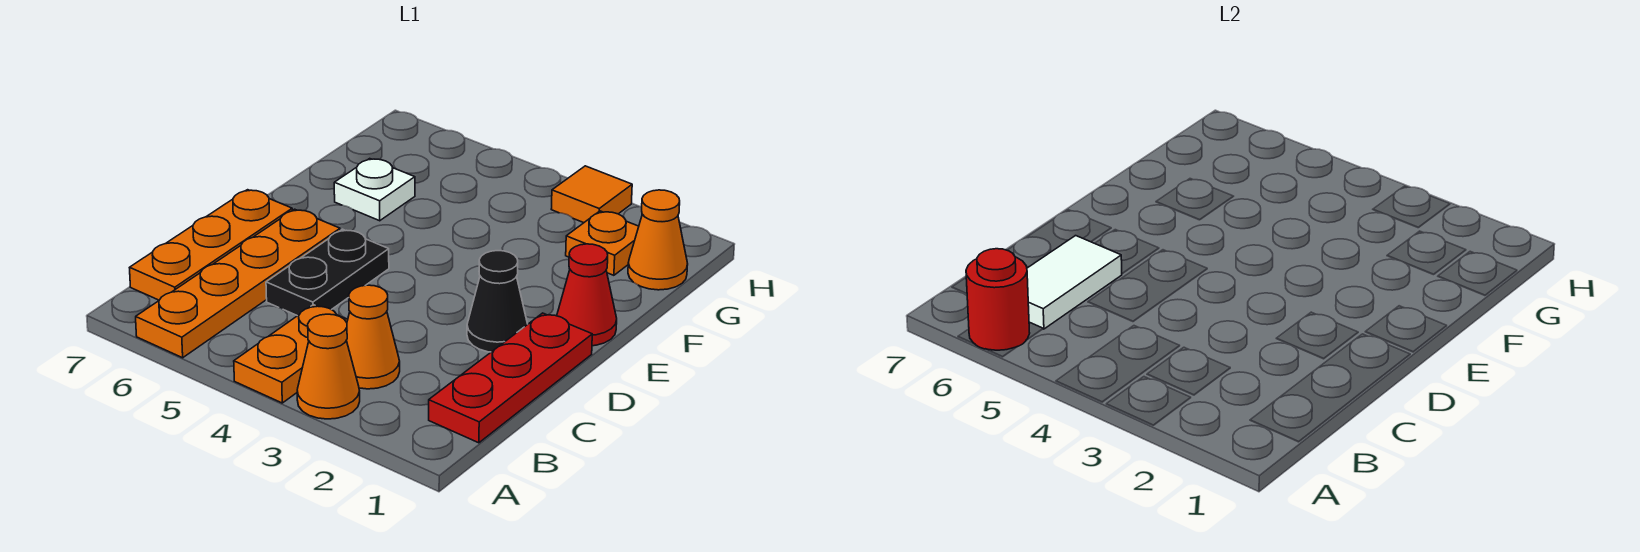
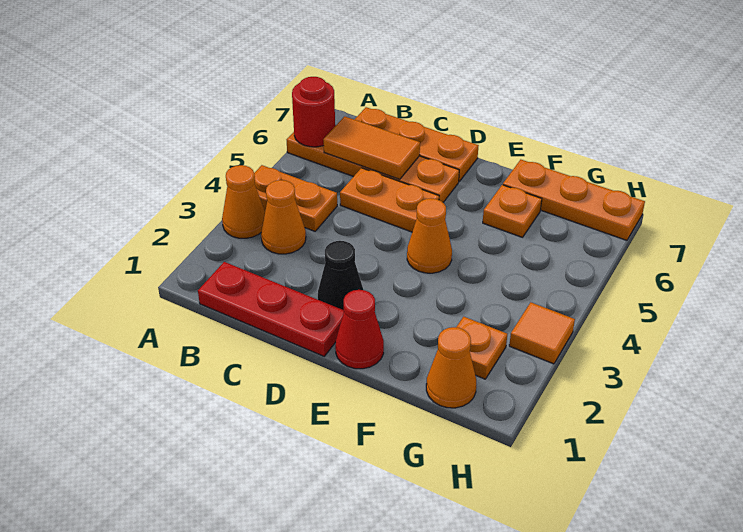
white 1x2 tile [1027,236,1122,329] -> orange 1x2 tile [323,116,420,180]
black 1x2 plate [266,229,389,316] -> orange 1x2 plate [340,168,439,232]
none -> orange 1x1 cone [407,198,452,273]
white 1x1 plate [334,159,415,221] -> orange 1x1 plate [483,185,542,237]
none -> orange 1x3 plate [503,160,645,240]

